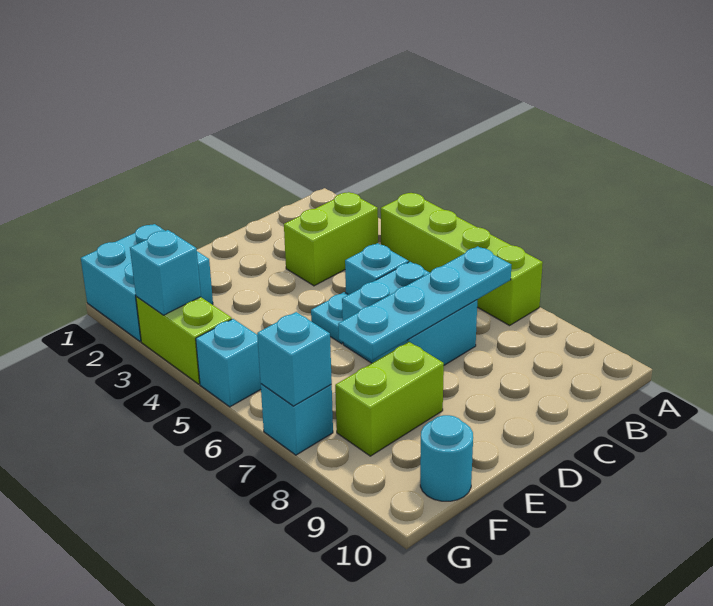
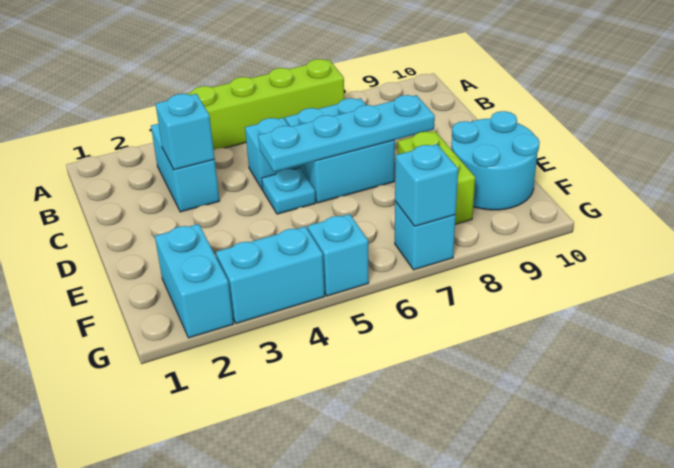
lime 1x2 brick [284,192,378,286] -> cyan 1x2 brick [151,124,220,212]
cyan 1x4 plate [338,246,511,360] -> cyan 1x4 plate turned to [258,95,435,172]
cyan 2x2 brick [81,224,213,342] -> cyan 1x2 brick [155,224,233,338]
cyan 1x1 round brick [420,415,473,501] -> cyan 2x2 round brick [451,111,540,210]
lime 1x2 brick [136,296,232,384] -> cyan 1x2 brick [216,227,325,324]
cyan 1x1 brick [130,230,201,315] -> cyan 1x1 brick moved to [156,94,215,170]

